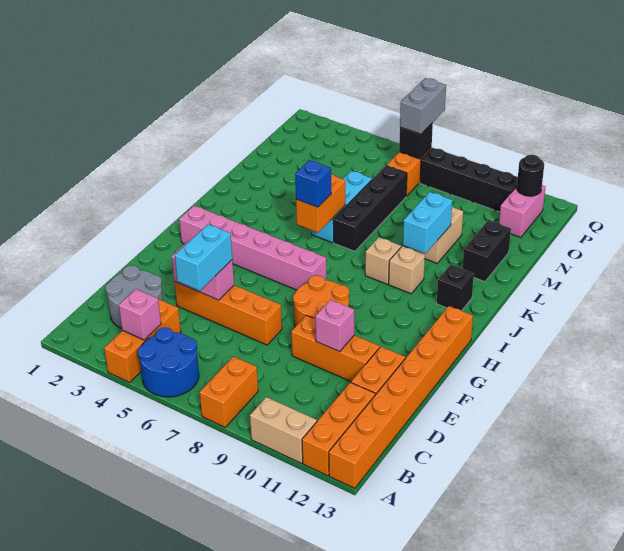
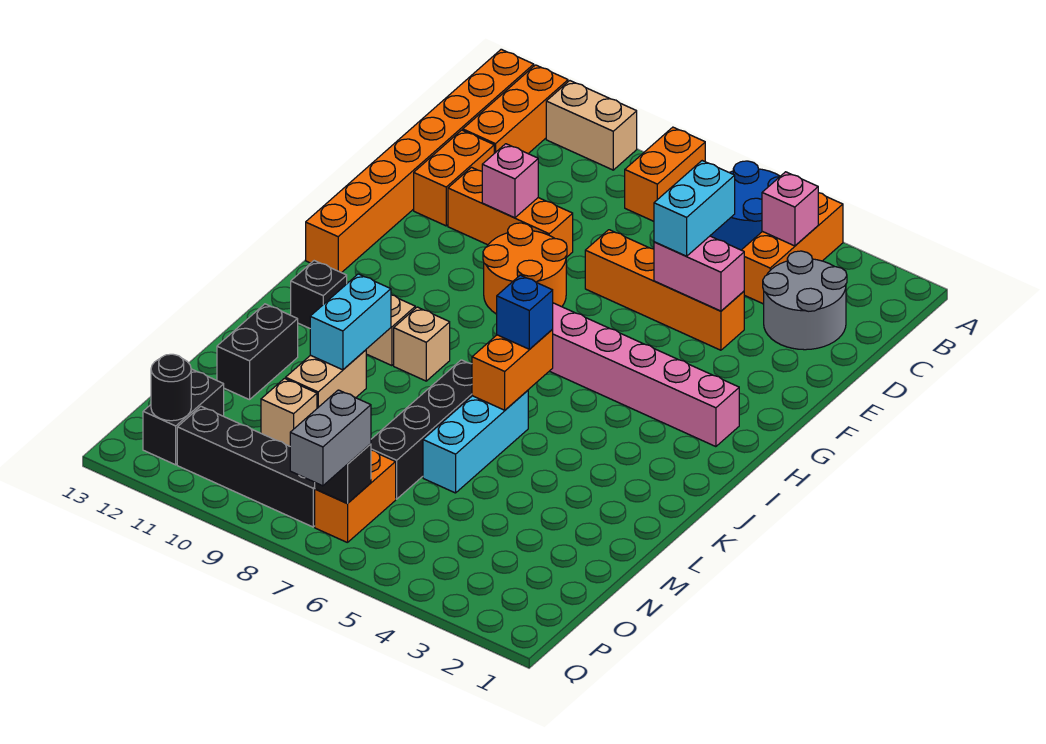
none -> tan 1x1 brick [261,379,317,446]
pink 1x2 brick [499,185,545,238] -> black 1x2 brick [143,369,224,465]

